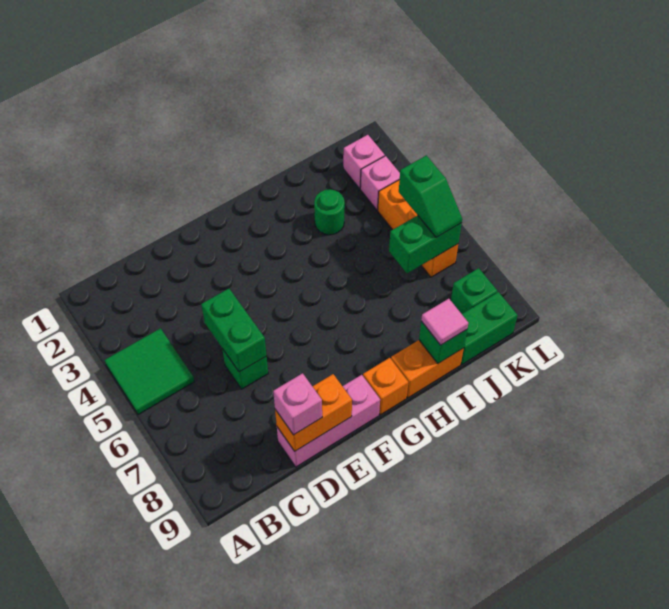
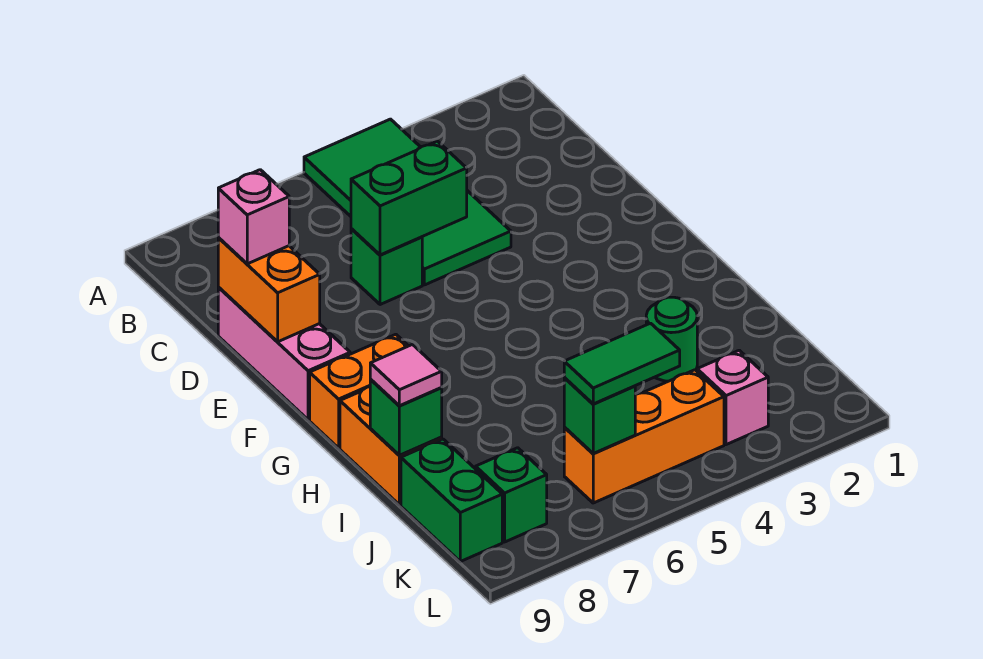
green 2x2 tile [105,328,194,415] -> green 2x4 tile [304,119,511,285]
orange 1x1 brick [363,358,408,415] -> orange 1x2 brick [310,334,408,448]
green 1x2 brick [389,215,462,273] -> green 1x1 brick [564,378,635,453]
pink 1x1 brick [343,135,385,189] -> none
green 1x2 slope [399,155,462,237] -> green 1x2 tile [564,323,680,404]

